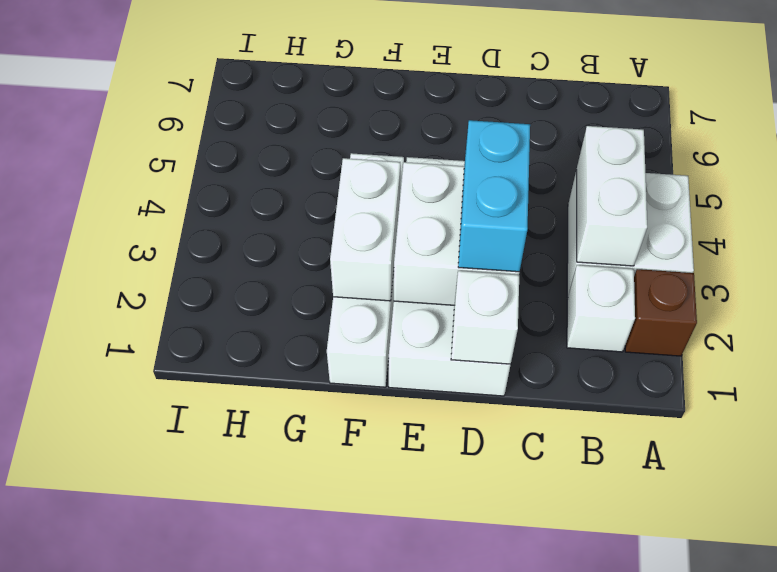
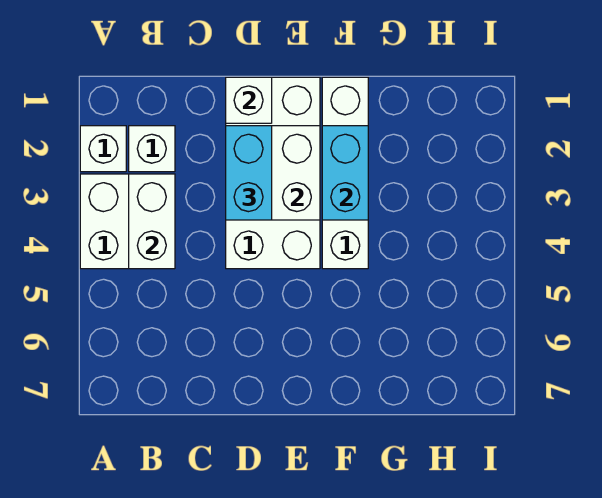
brown 1x1 brick [625,269,697,356] -> white 1x1 brick [80,126,126,172]
white 1x2 brick [330,158,400,301] -> cyan 1x2 brick [322,126,368,220]

